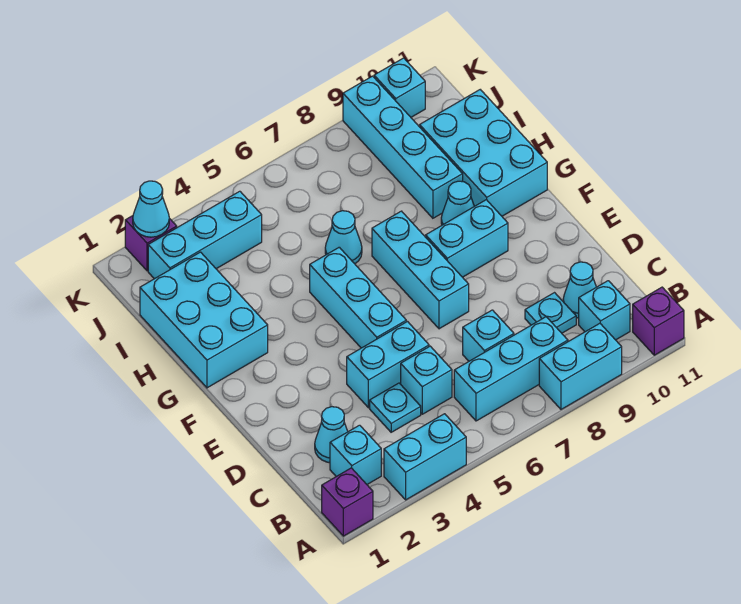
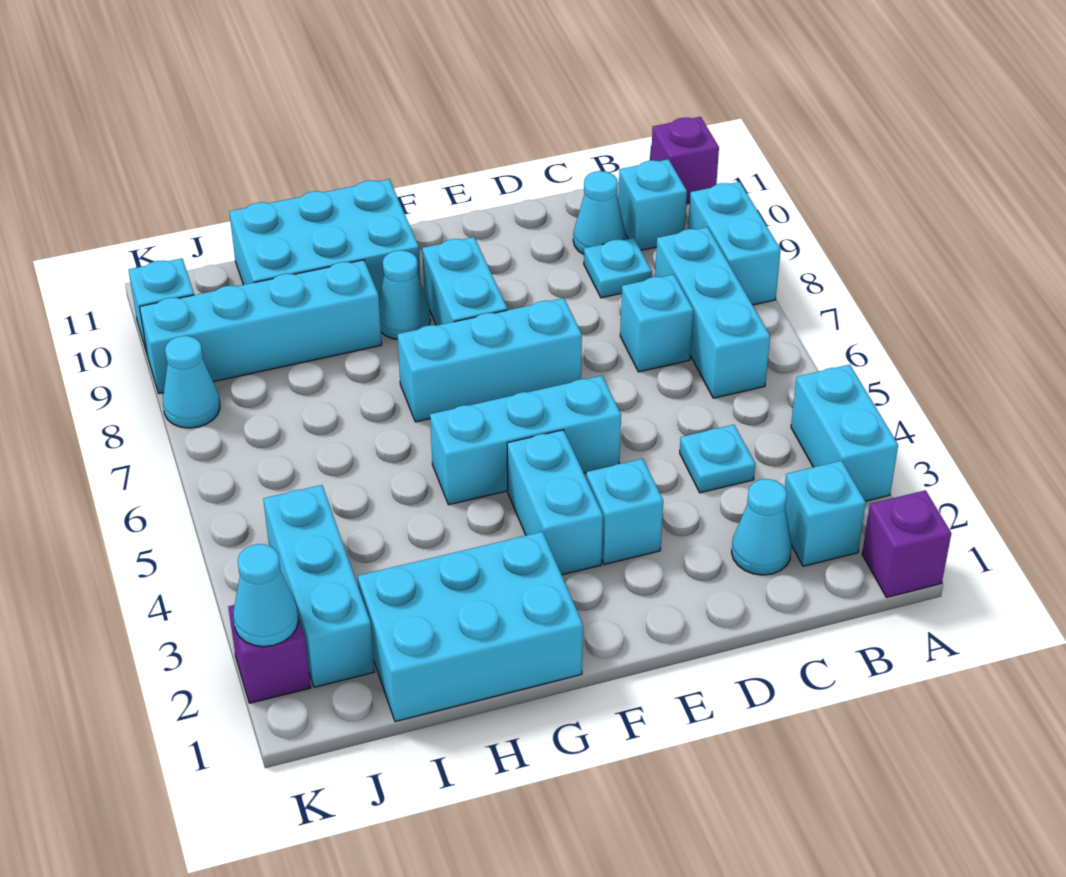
cyan 1x1 brick [401,346,452,414] -> cyan 1x1 brick moved to [586,459,663,564]
cyan 1x2 brick [347,322,429,408] -> cyan 1x2 brick moved to [507,430,603,575]
cyan 1x1 cone [325,211,362,264] -> cyan 1x1 cone moved to [163,336,220,428]

